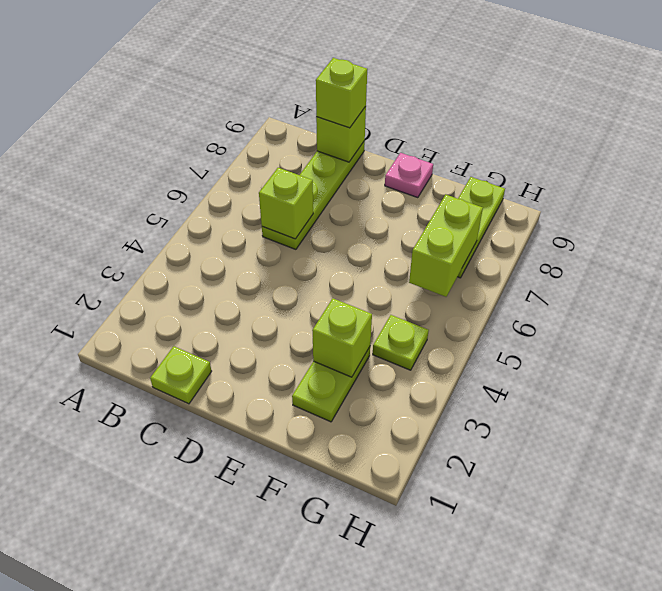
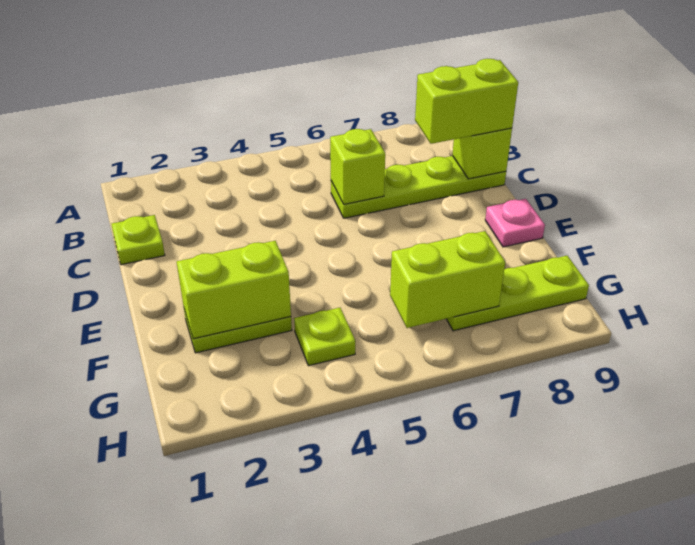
lime 1x1 brick [316,58,367,128] -> lime 1x2 brick [415,59,518,144]
lime 1x1 brick [312,299,372,377] -> lime 1x2 brick [177,241,291,339]

